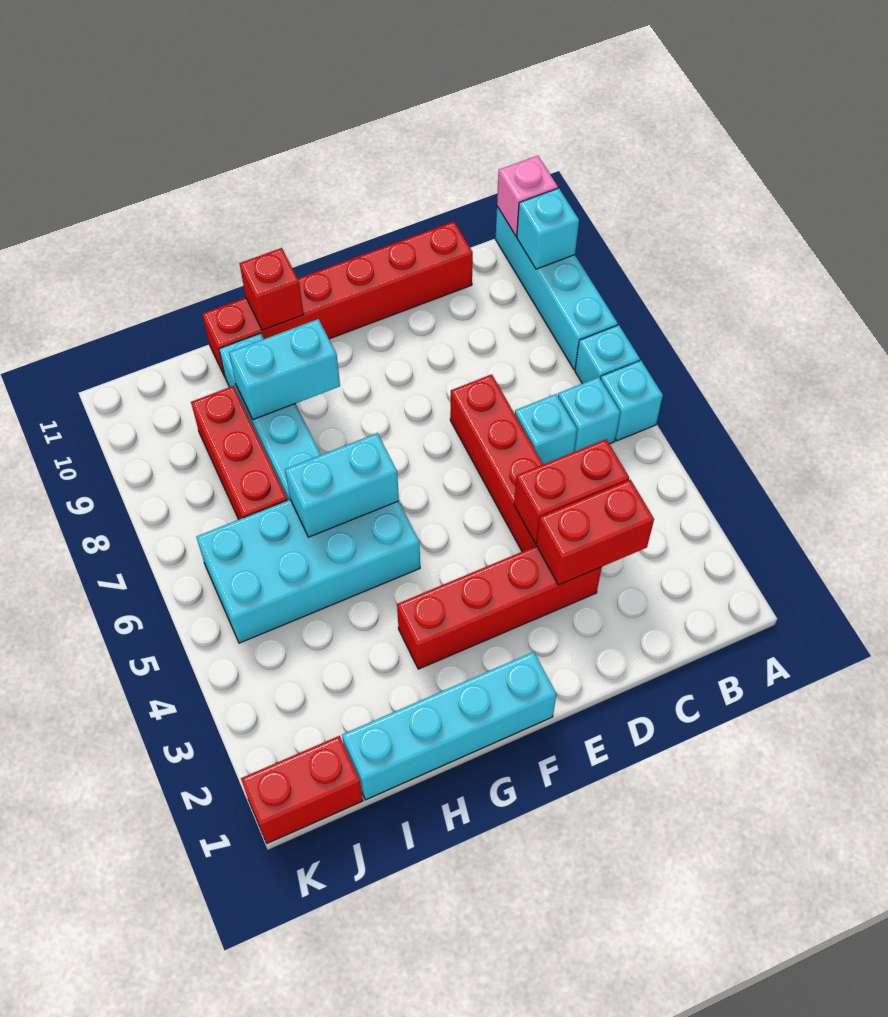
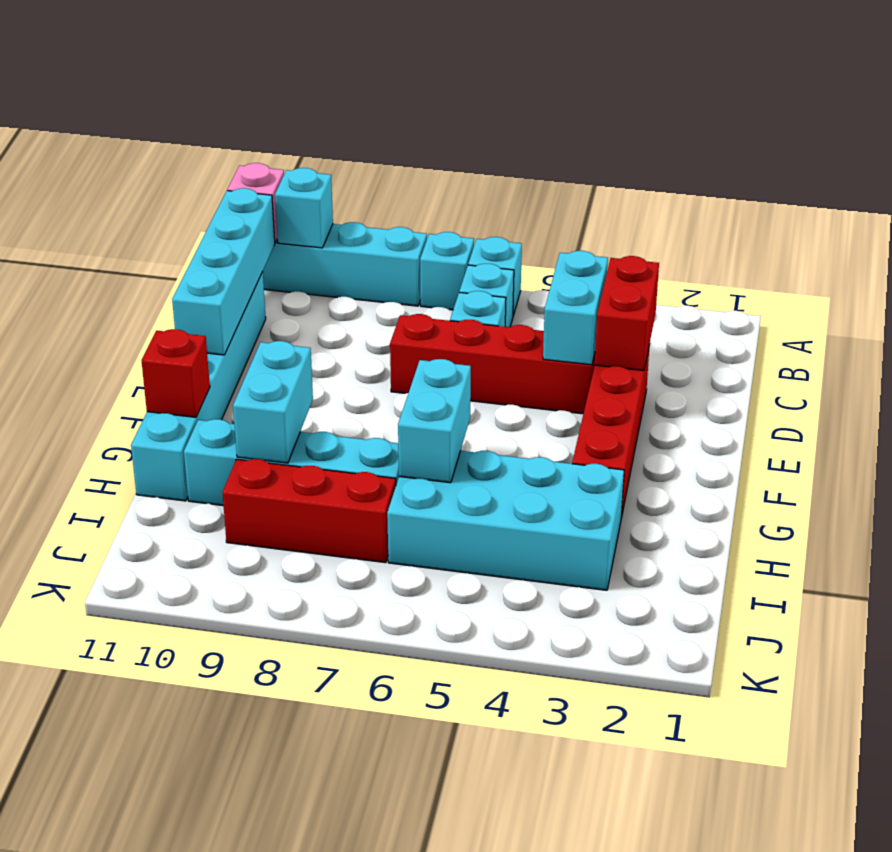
red 1x2 brick [514,439,629,543] -> cyan 1x2 brick [543,251,608,365]
red 1x6 brick [203,222,473,376] -> cyan 1x6 brick [131,272,266,501]
cyan 1x4 brick [342,652,556,800] -> cyan 1x4 brick moved to [172,188,275,355]
cyan 2x4 brick [197,500,420,643] -> cyan 2x4 brick turned to [387,451,624,590]
red 1x2 brick [241,736,363,843] -> none

